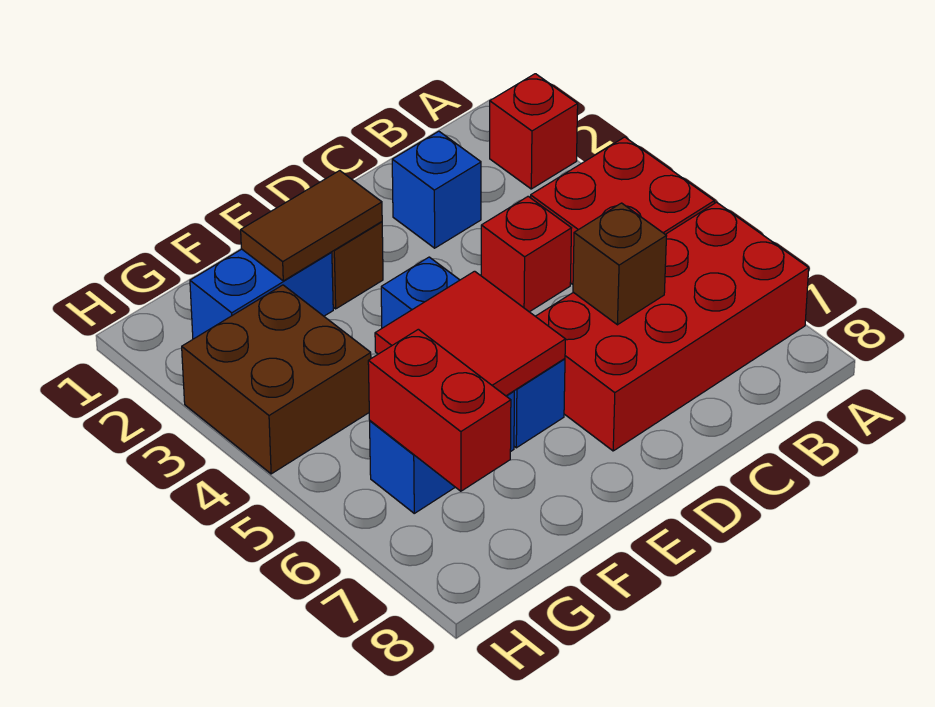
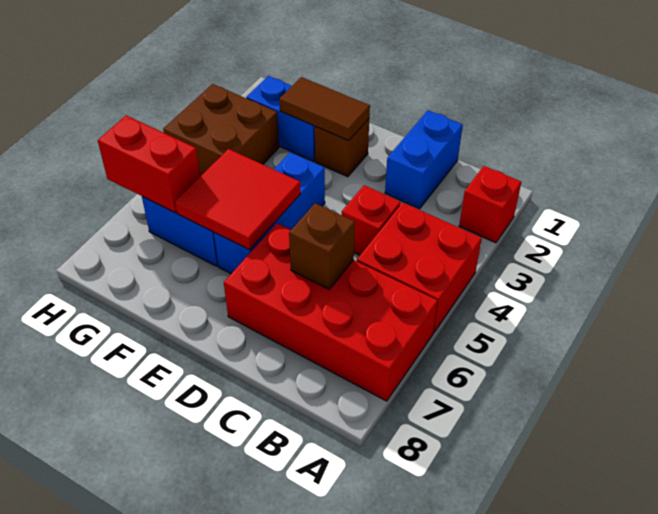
blue 1x1 brick [392,131,481,248] -> blue 1x2 brick [385,111,463,209]
red 1x2 brick [368,329,511,491] -> red 1x2 brick turned to [98,116,200,213]

